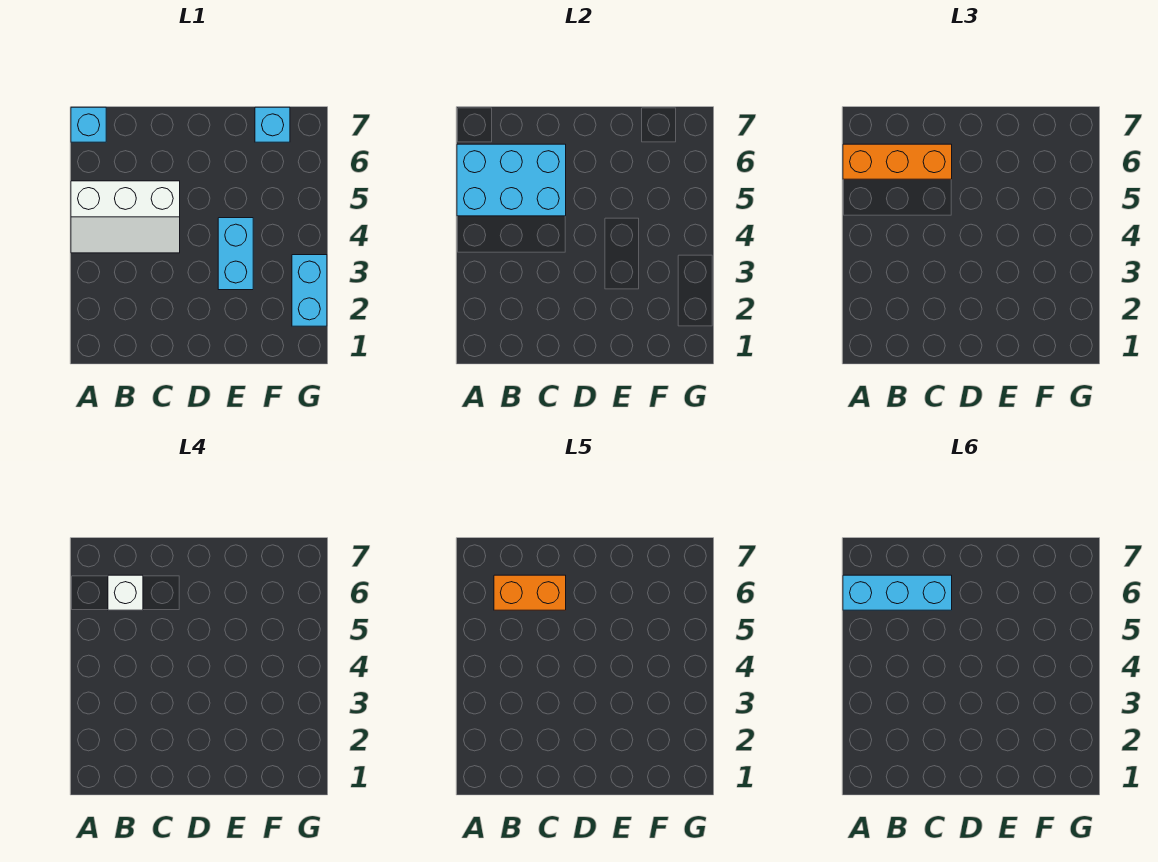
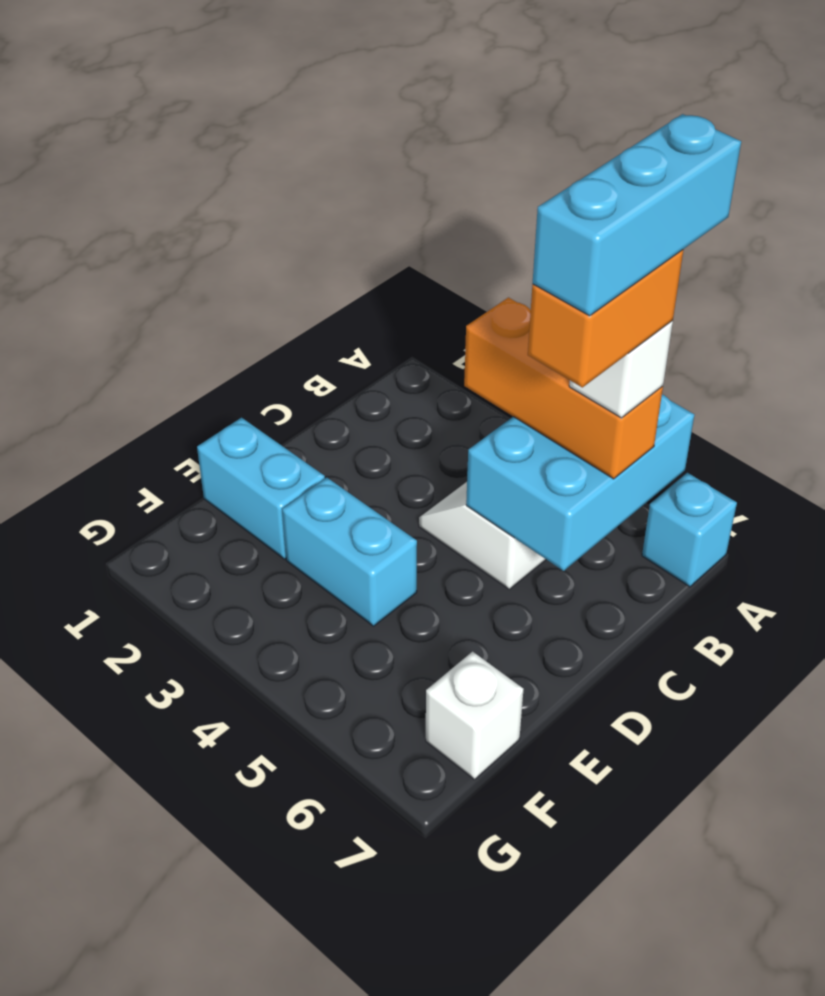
orange 1x3 brick [843,144,952,179] -> orange 1x3 brick turned to [464,298,663,479]
cyan 1x1 brick [255,107,290,142] -> white 1x1 brick [426,652,523,779]
cyan 1x2 brick [292,255,327,326] -> cyan 1x2 brick moved to [197,418,325,559]

